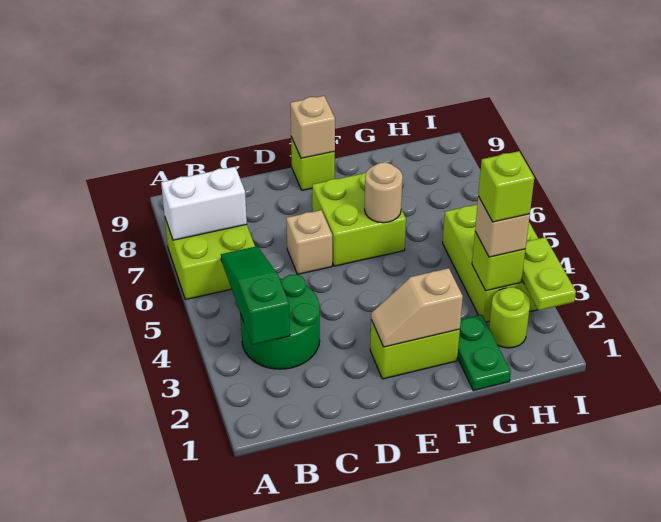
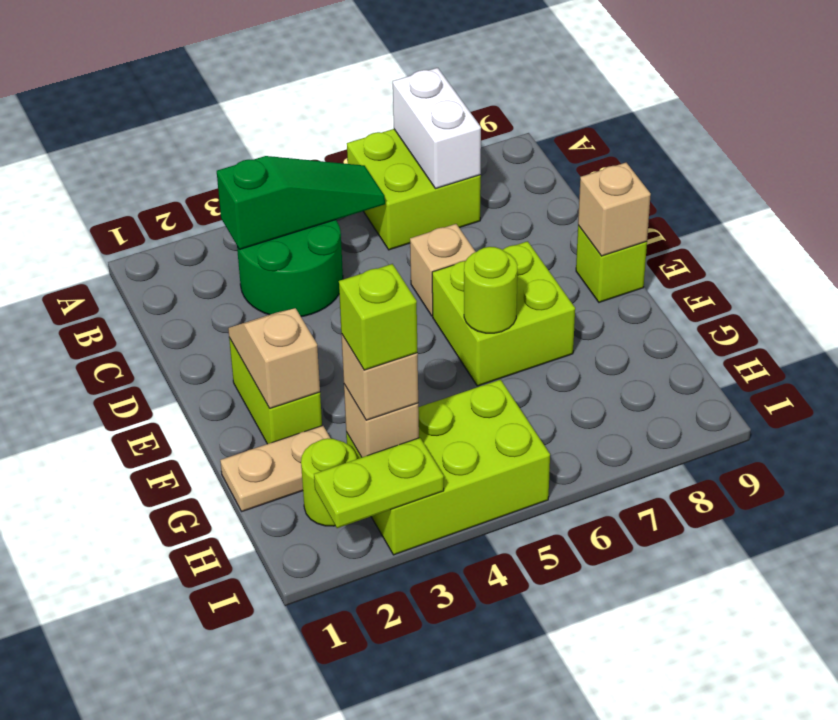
tan 1x1 round brick [365,163,403,223] -> lime 1x1 round brick [464,247,518,333]
green 1x2 plate [457,315,511,391] -> tan 1x2 plate [220,426,331,511]
lime 1x1 brick [472,232,525,291] -> tan 1x1 brick [344,384,419,457]

